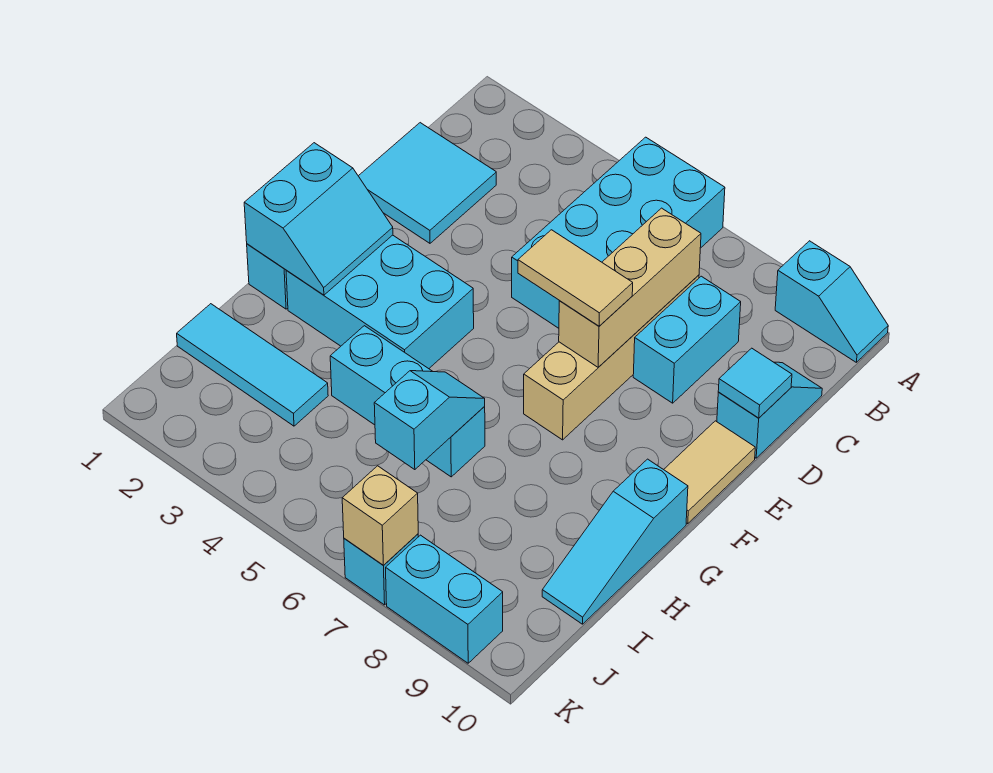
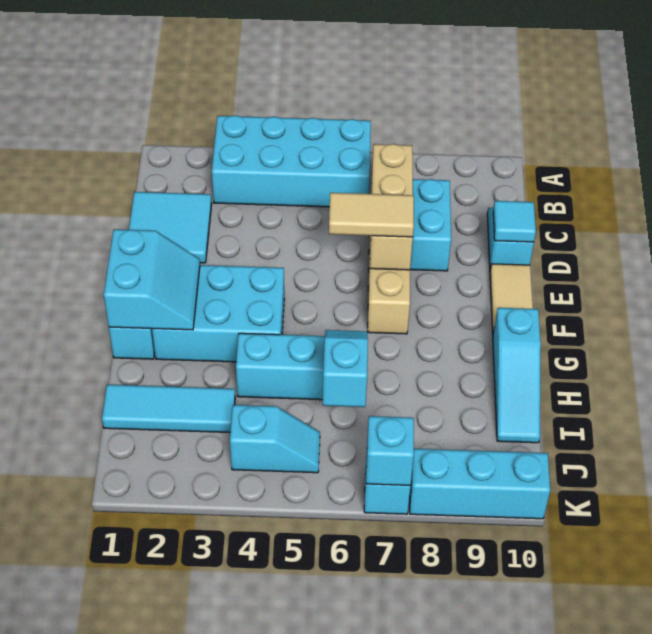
cyan 2x4 brick [512,137,725,328] -> cyan 2x4 brick turned to [212,115,371,207]
cyan 1x2 slope [775,241,888,362] -> cyan 1x2 slope moved to [230,405,320,473]
tan 1x1 brick [342,466,418,565] -> cyan 1x1 brick [366,416,414,485]
cyan 1x2 brick [386,535,503,663] -> cyan 1x3 brick [410,449,550,519]

